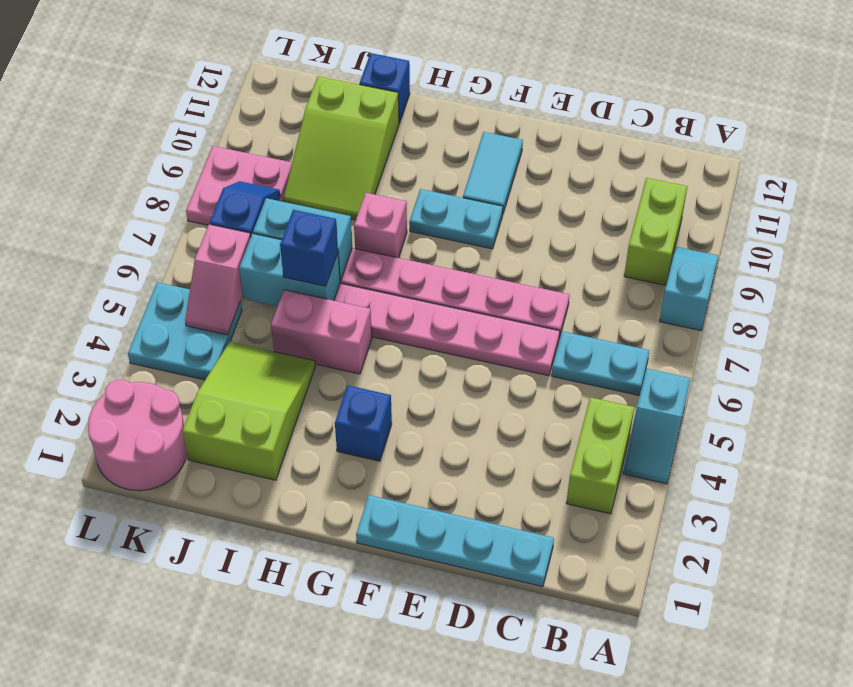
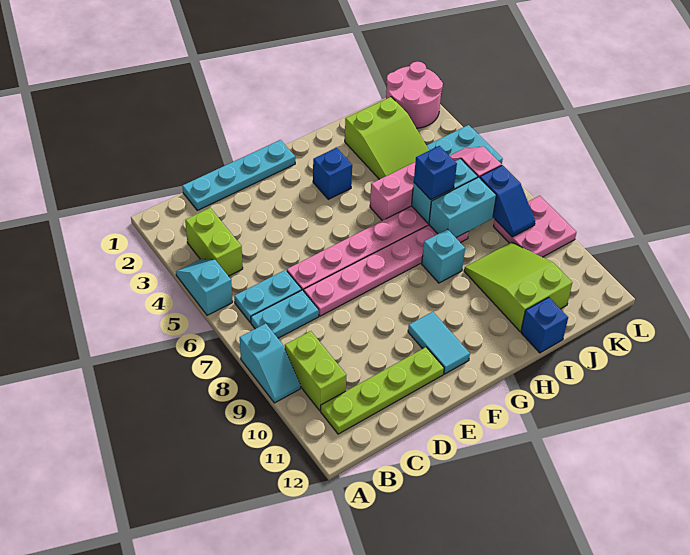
none -> lime 1x4 plate [321,347,444,434]
cyan 1x2 plate [409,189,503,249] -> cyan 1x2 plate moved to [251,290,319,338]
pink 1x1 brick [354,193,407,258] -> cyan 1x1 brick [422,229,465,283]

